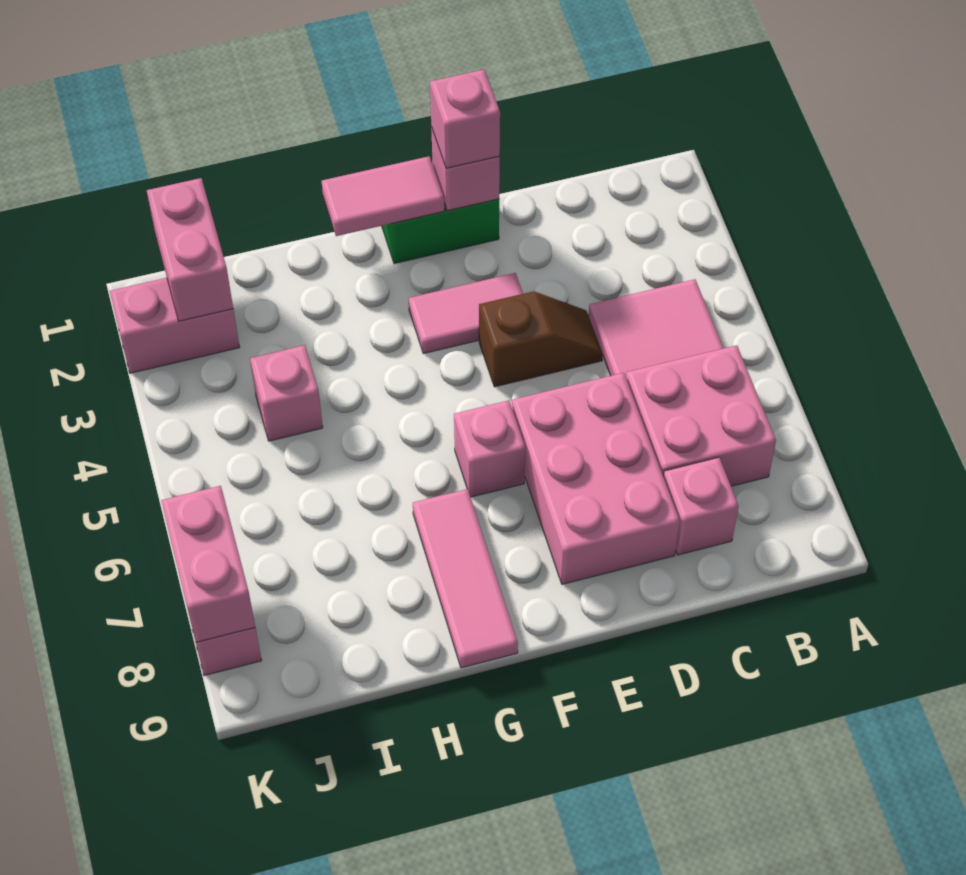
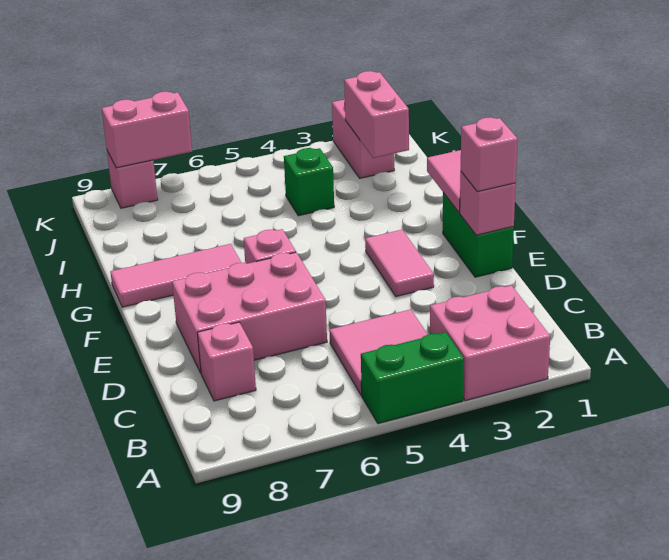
none -> green 1x2 brick [361,332,464,424]
pink 2x2 brick [626,345,776,486] -> pink 2x2 brick moved to [430,285,550,401]
brown 1x2 slope [479,291,603,387] -> none
pink 1x1 brick [250,345,323,441] -> green 1x1 brick [284,148,334,216]
pink 1x2 brick [147,178,233,321] -> pink 1x2 brick turned to [344,71,409,158]

